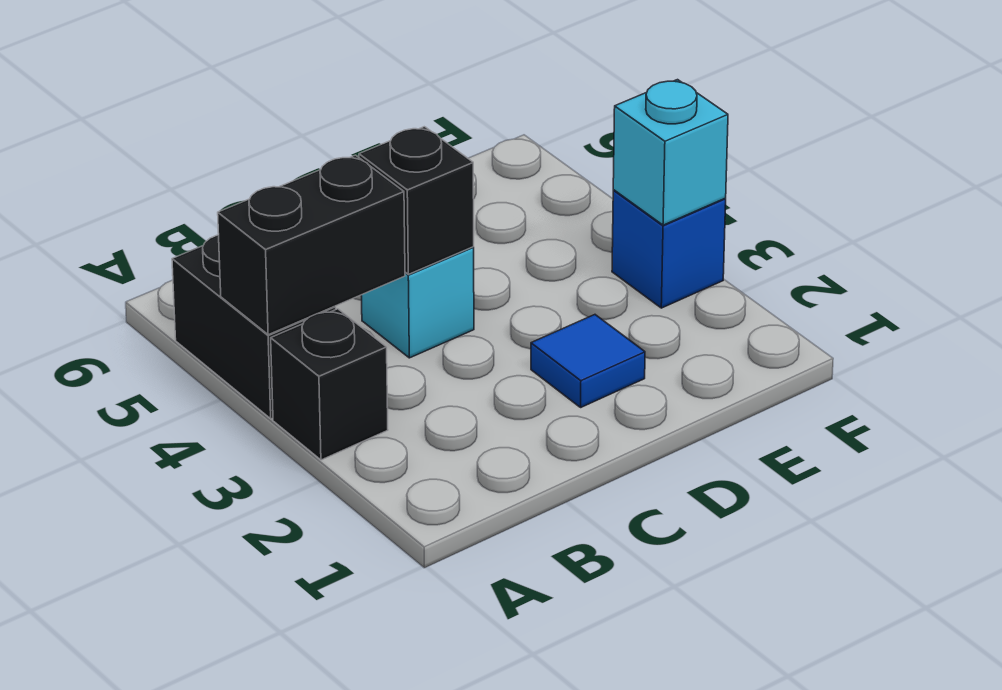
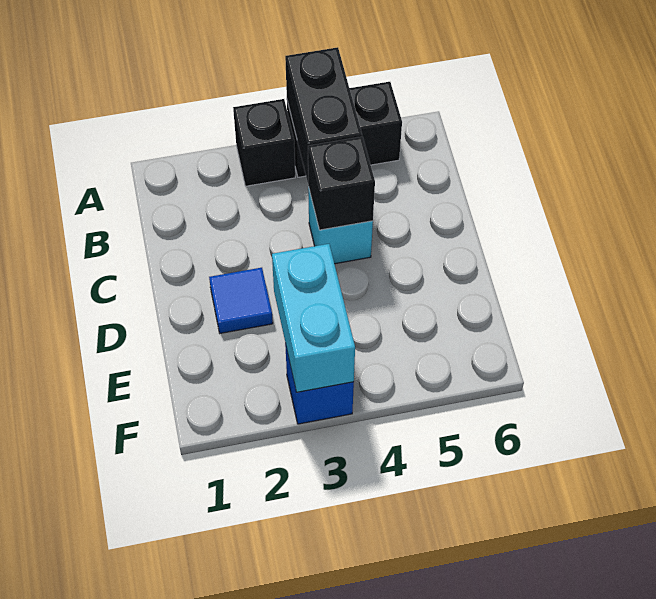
cyan 1x1 brick [613,80,728,225] -> cyan 1x2 brick [272,244,355,392]

